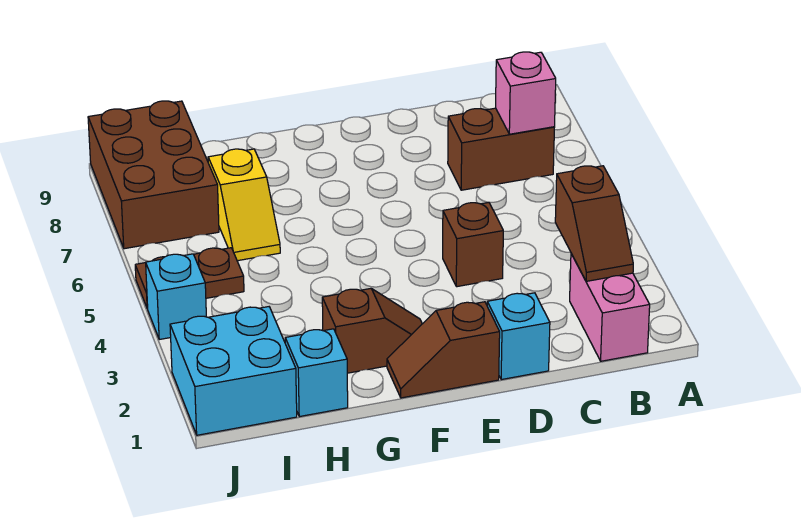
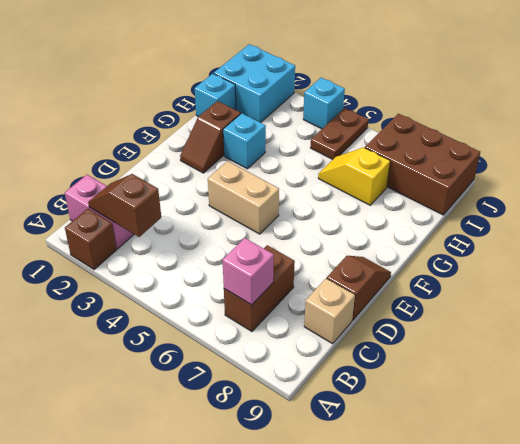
none -> tan 1x1 brick [304,278,355,344]
cyan 1x1 brick [487,293,550,380] -> cyan 1x1 brick moved to [223,113,266,169]
brown 1x1 brick [443,202,503,287] -> brown 1x1 brick moved to [65,209,117,270]
brown 1x2 slope [387,302,500,398] -> brown 1x2 slope moved to [327,256,391,320]
none -> tan 1x2 brick [208,161,279,234]

